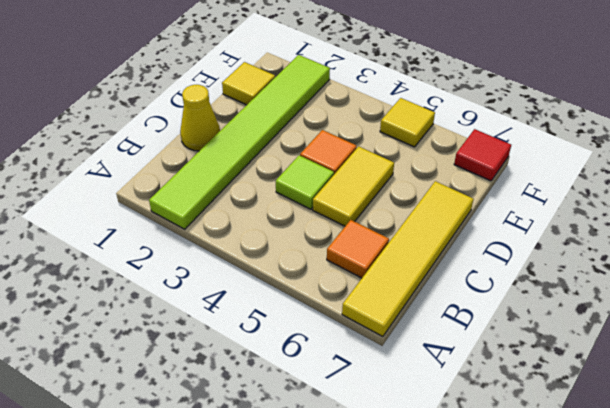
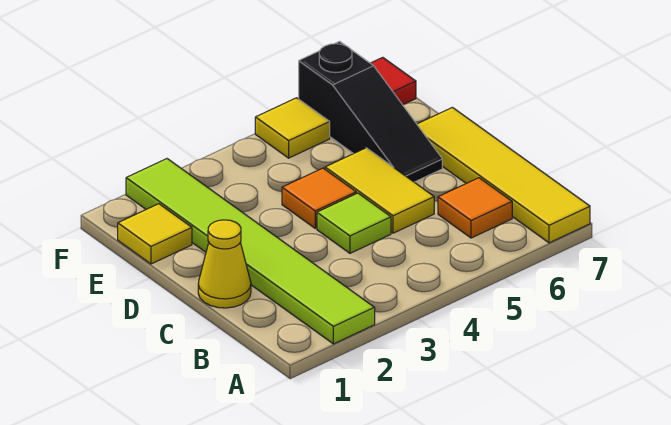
none -> black 1x3 slope [299,42,442,182]

